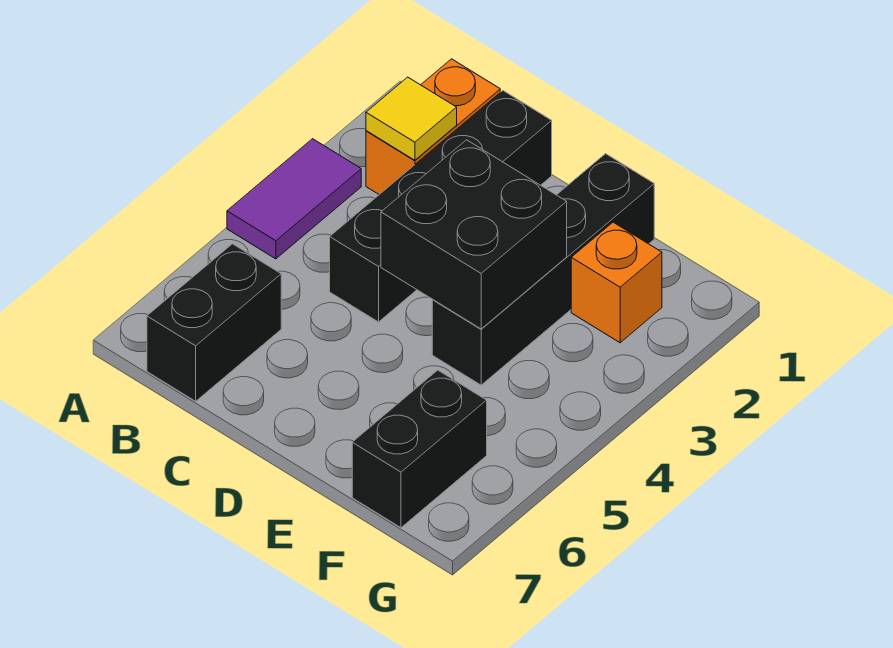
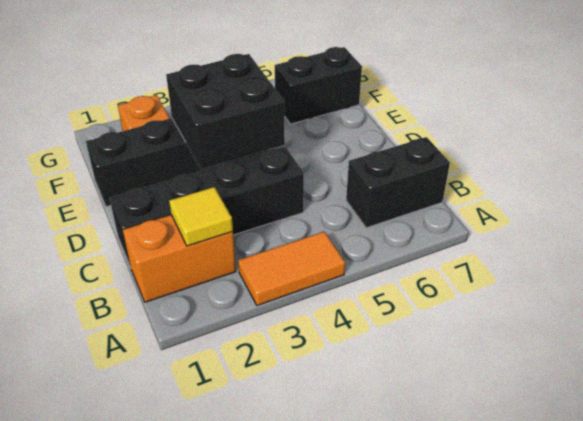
purple 1x2 tile [227,139,361,259] -> orange 1x2 tile [238,232,345,306]

